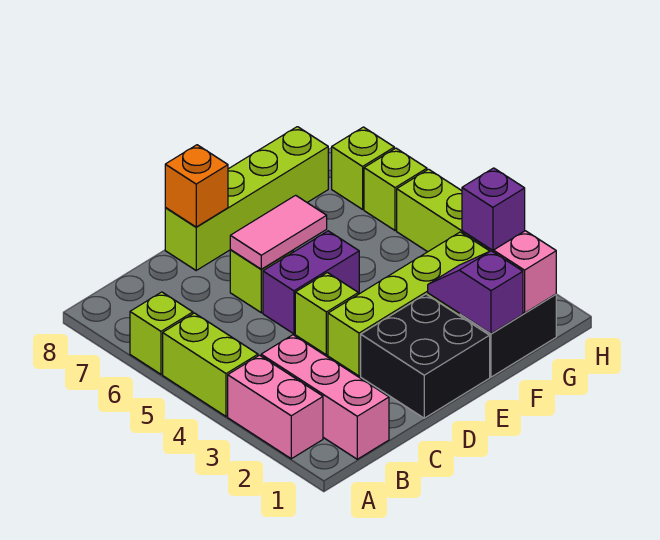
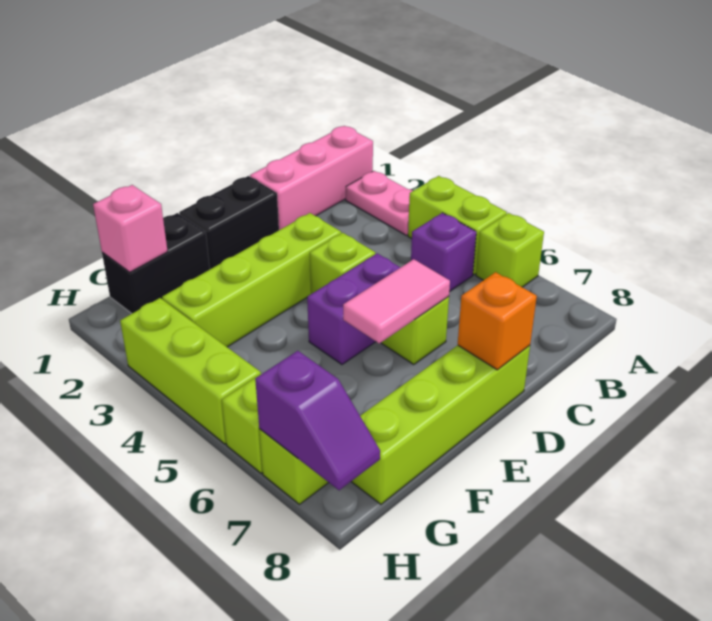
pink 1x2 brick [228,355,323,459] -> pink 1x2 plate [346,171,413,235]
pink 1x3 brick [261,335,389,459] -> pink 1x3 brick turned to [250,126,373,230]
black 2x2 brick [361,294,490,418] -> black 1x2 brick [179,176,279,269]
purple 1x2 slope [428,251,523,334] -> purple 1x2 slope moved to [255,351,380,490]
purple 1x1 brick [462,168,525,250] -> purple 1x1 brick moved to [411,213,476,292]

